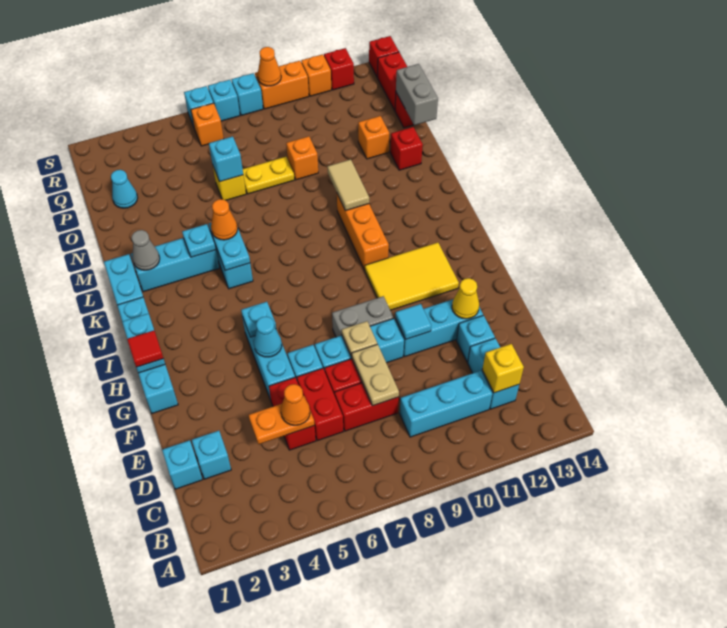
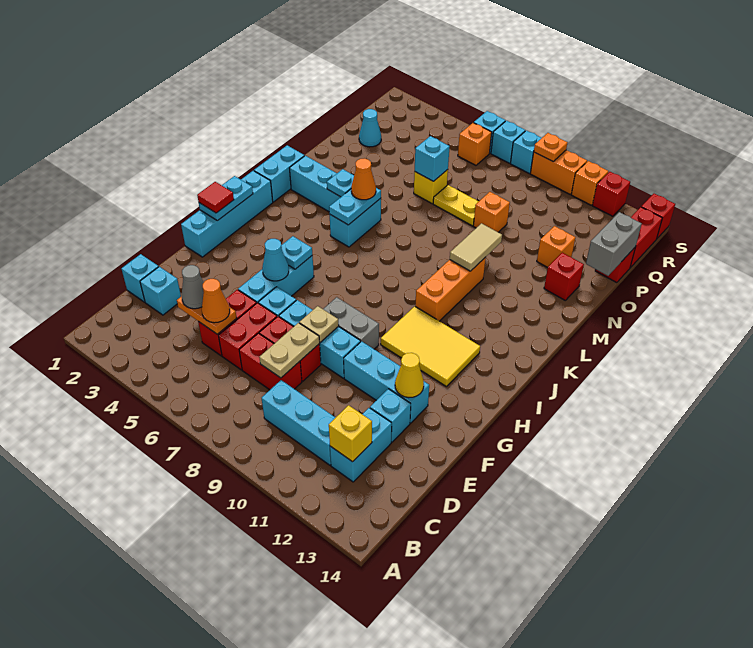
cyan 1x1 tile [395,304,431,340] -> none
grey 1x1 cone [132,230,160,270] -> grey 1x1 cone moved to [182,265,204,309]
orange 1x1 cone [258,47,281,86] -> orange 1x1 plate [534,133,567,161]

